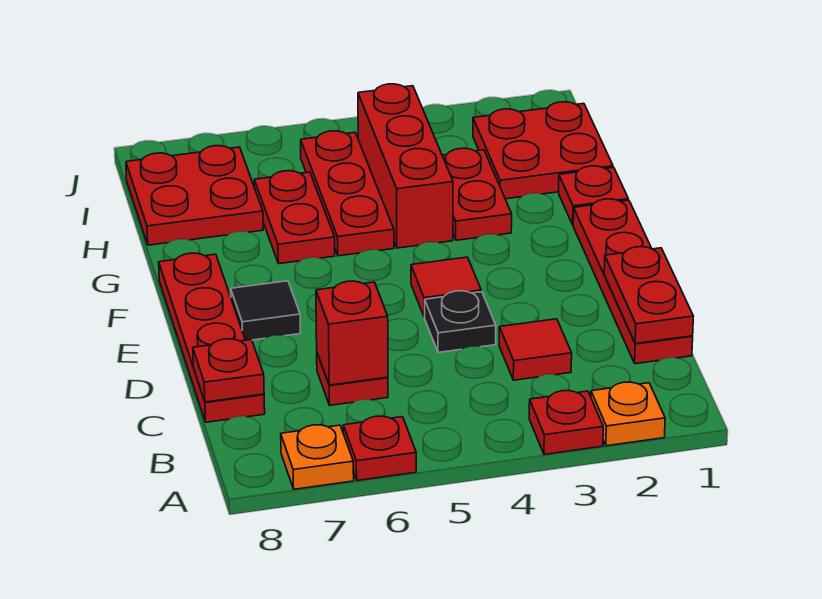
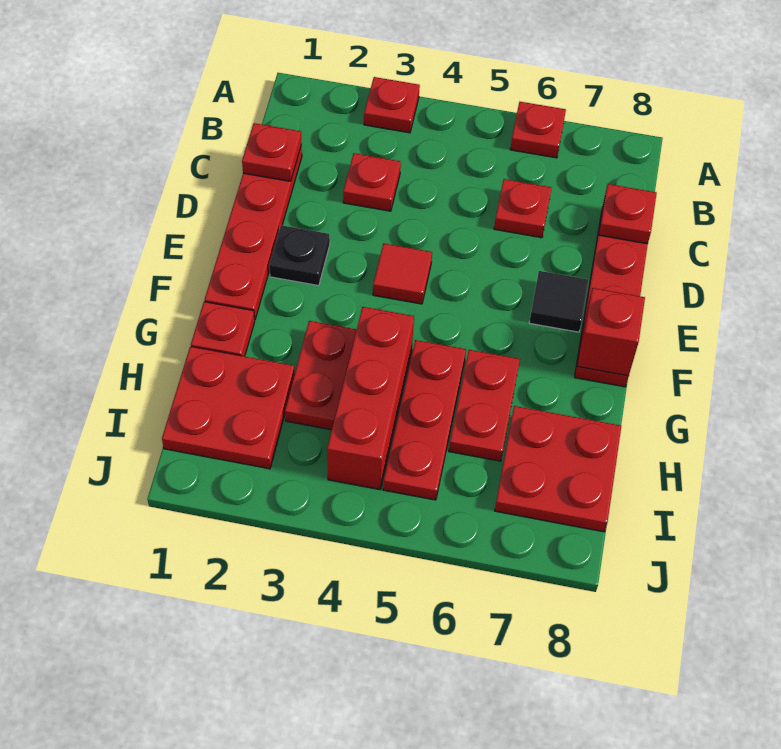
orange 1x1 plate [591,382,665,446] -> none
orange 1x1 plate [281,425,354,489] -> none
red 1x2 plate [604,247,693,344] -> red 1x1 plate [242,123,301,181]
red 1x1 tile [499,319,572,380] -> red 1x1 plate [343,153,401,211]
red 1x1 brick [316,281,388,385] -> red 1x1 brick moved to [577,288,645,376]
black 1x1 plate [425,291,496,353] -> black 1x1 plate moved to [269,225,330,286]

